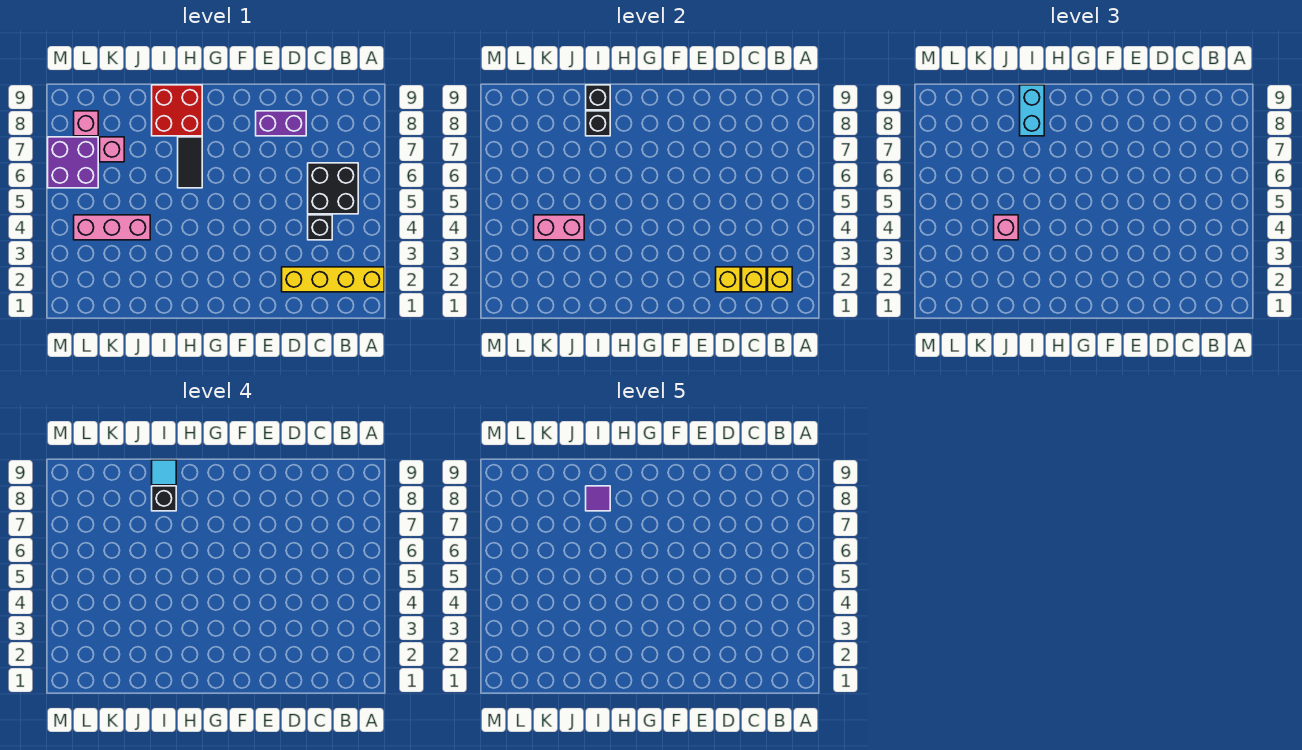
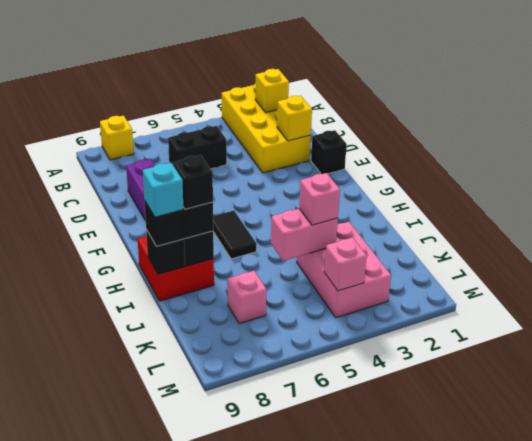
yellow 1x4 brick [282,267,384,292] -> yellow 2x4 brick [222,83,311,173]
black 2x2 brick [308,163,358,214] -> black 1x2 brick [168,126,227,169]
yellow 1x1 brick [742,267,766,292] -> yellow 1x1 brick moved to [100,116,134,160]
black 1x1 brick [308,215,332,240] -> black 1x1 brick moved to [311,130,347,174]
black 1x2 tile [178,137,202,188] -> black 1x2 tile turned to [213,211,256,259]
cyan 1x2 brick [1020,85,1044,136] -> black 1x2 brick [144,200,213,246]
purple 1x1 tile [586,486,610,511] -> none
cyan 1x1 tile [152,460,176,485] -> cyan 1x1 brick [143,163,183,217]
pink 1x3 brick [74,215,150,240] -> pink 2x3 brick [297,222,391,318]
pink 1x2 brick [534,215,584,240] -> pink 1x2 brick turned to [271,209,338,261]
purple 2x2 brick [48,137,98,188] -> none
pink 1x1 brick [74,111,98,136] -> pink 1x1 brick moved to [324,238,367,291]

